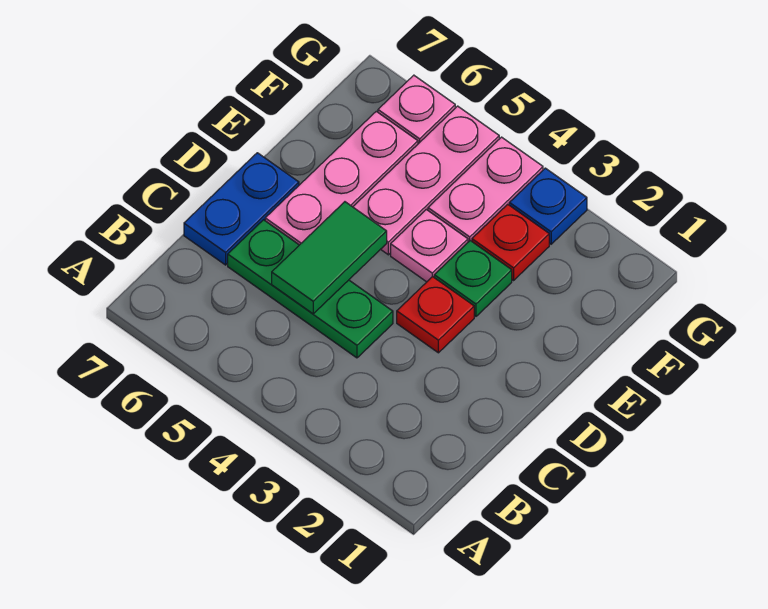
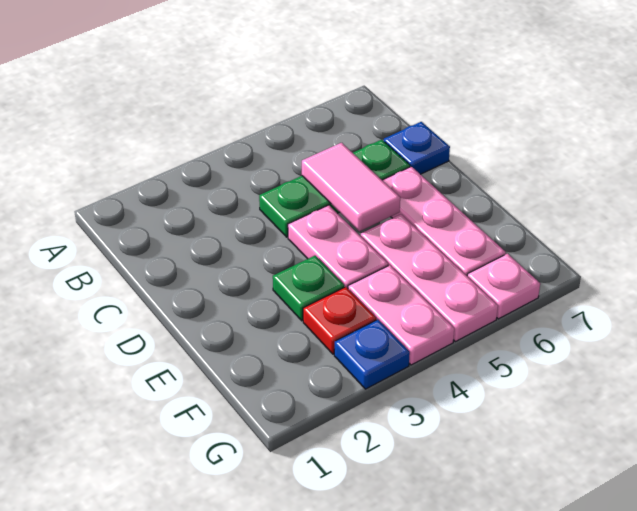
green 1x2 tile [272,202,387,314] -> pink 1x2 tile [302,143,400,231]
blue 1x2 plate [184,153,299,265] -> blue 1x1 plate [384,122,450,174]
red 1x1 plate [397,276,474,353] -> none
pink 1x1 plate [391,209,468,282] -> pink 1x2 plate [288,205,388,288]

